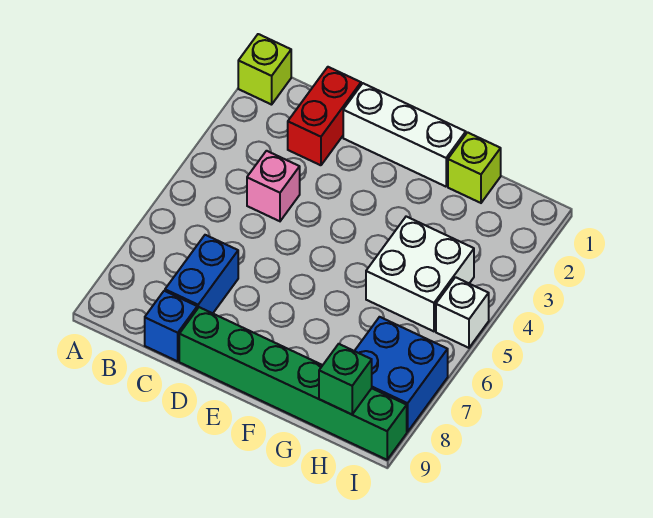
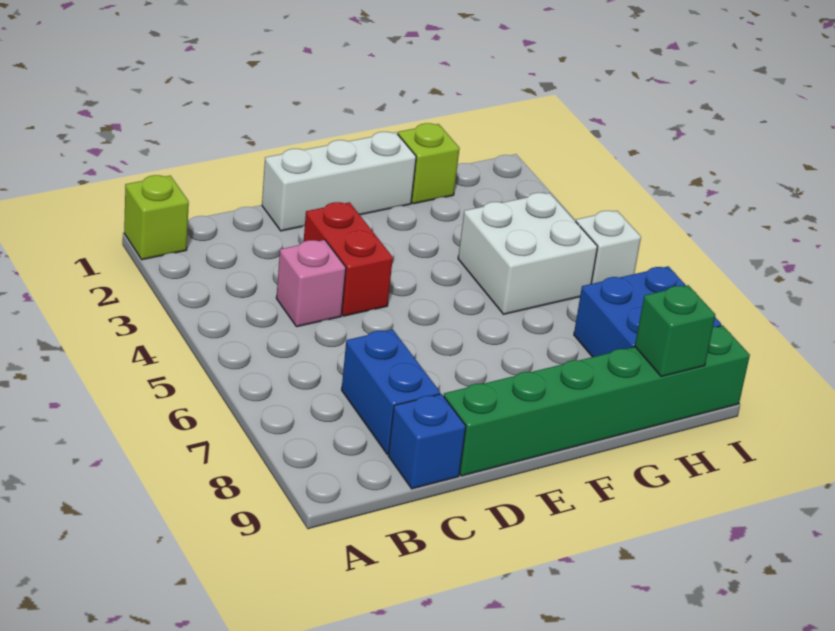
red 1x2 brick [288,67,361,165] -> red 1x2 brick moved to [304,202,393,316]

